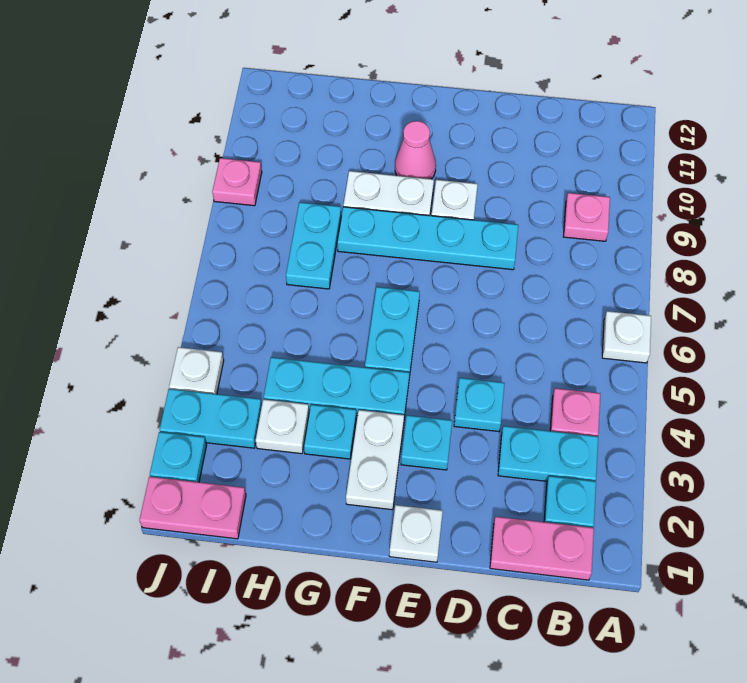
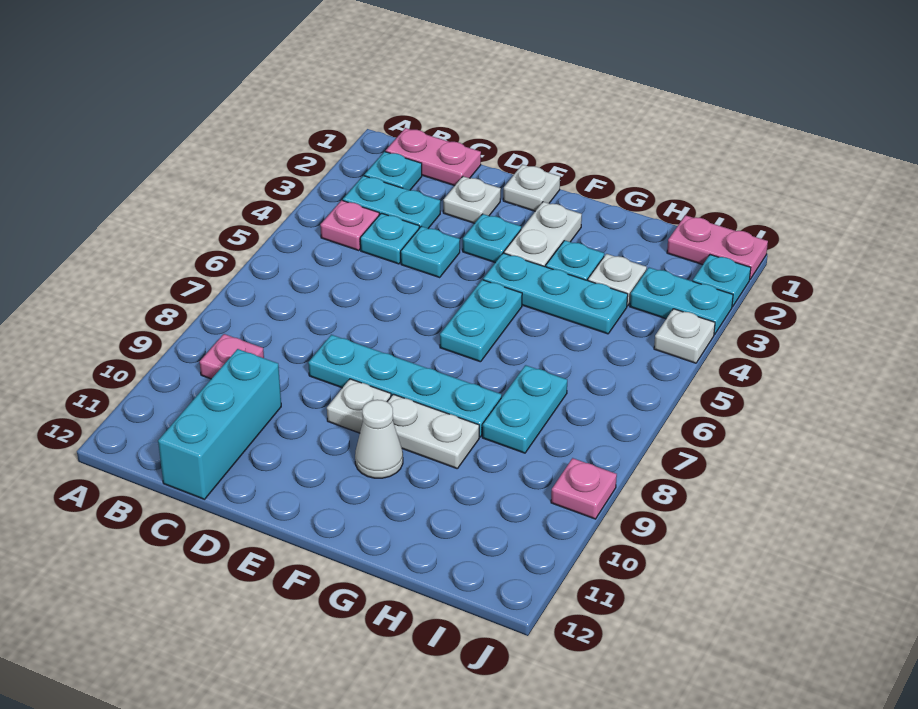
white 1x1 plate [602,311,651,363] -> white 1x1 plate moved to [443,176,501,223]
none -> cyan 1x1 plate [360,213,419,264]
none -> cyan 1x3 brick [158,349,281,499]
pink 1x1 cone [395,121,436,179] -> white 1x1 cone [355,400,403,478]

